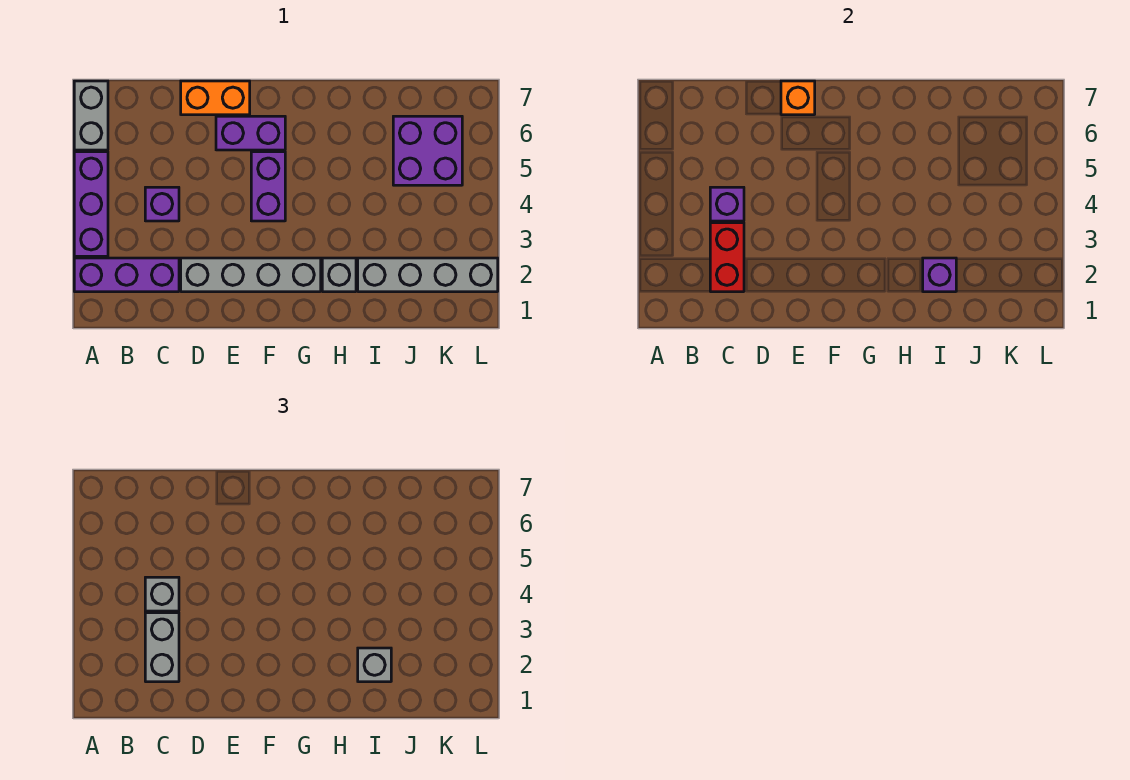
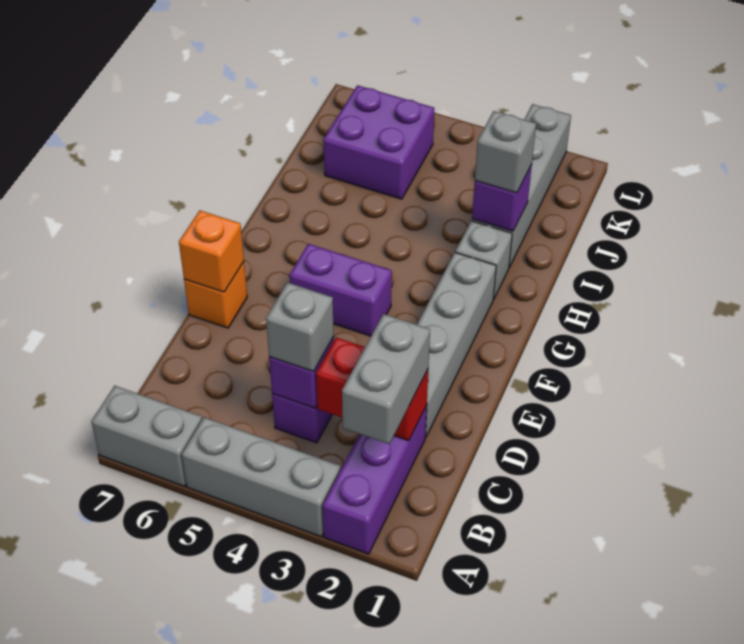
purple 1x3 brick [74,152,108,256] -> grey 1x3 brick [182,417,341,537]
grey 1x2 brick [145,613,179,682] -> grey 1x2 brick turned to [342,314,430,444]
orange 1x2 brick [181,81,250,115] -> orange 1x1 brick [184,262,247,328]
purple 1x2 brick [216,116,285,150] -> none

